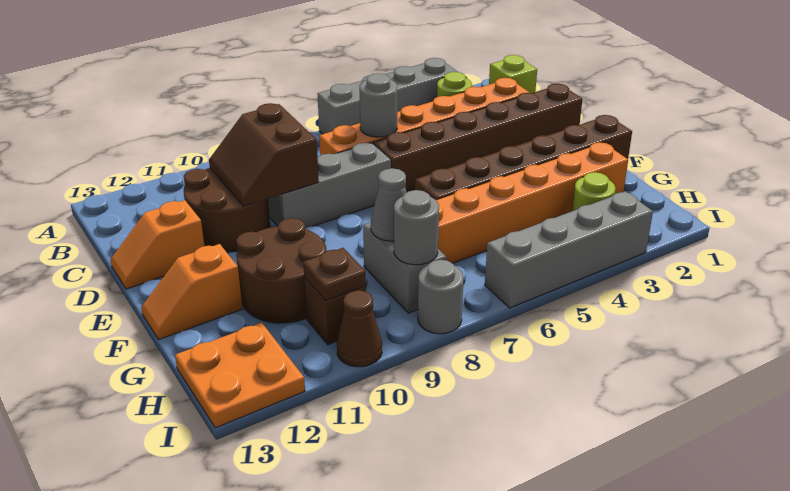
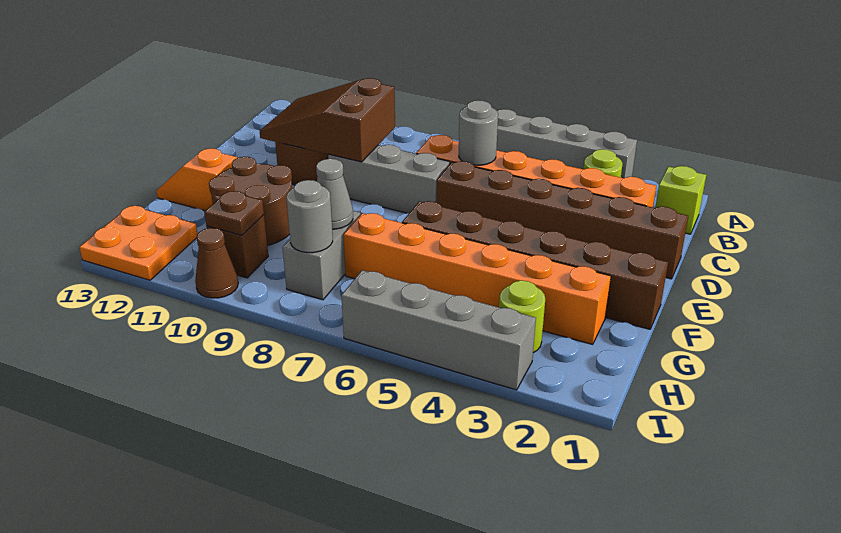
brown 2x2 slope [209,103,319,206] -> brown 2x3 slope [260,78,395,162]
orange 1x2 slope [110,200,204,289] -> none
grey 1x1 round brick [418,260,464,334] -> none

